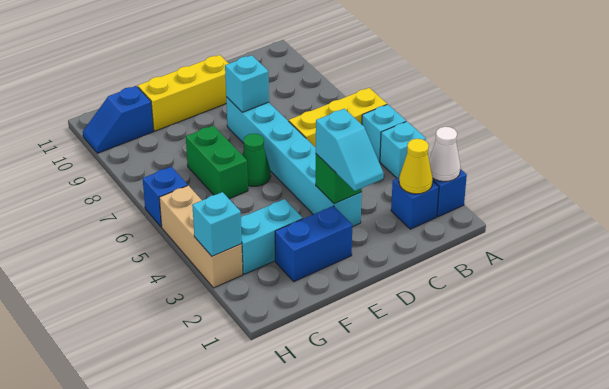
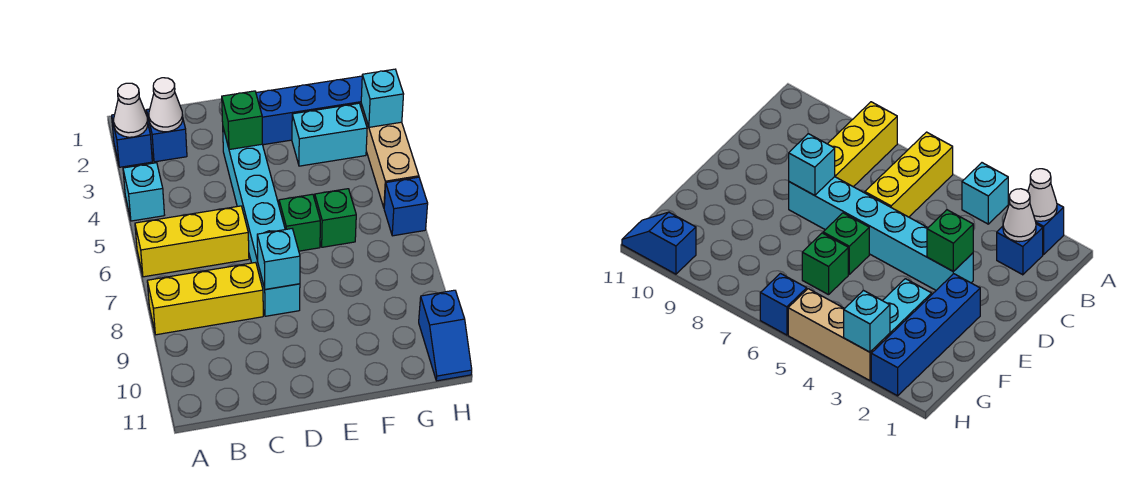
cyan 1x1 brick [362,104,406,162] -> none
yellow 1x1 cone [399,139,433,194] -> white 1x1 cone [149,78,183,132]
cyan 1x2 slope [316,109,383,191] -> none
yellow 1x3 brick [138,55,229,131] -> yellow 1x3 brick moved to [147,262,263,335]
blue 1x2 brick [275,206,352,281] -> blue 1x4 brick [256,76,362,145]
green 1x1 cone [243,134,271,186] -> green 1x1 brick [279,194,320,251]
green 1x2 brick [186,126,248,199] -> green 1x1 brick [315,189,356,247]
blue 1x2 slope [83,86,154,153] -> blue 1x2 slope turned to [419,290,472,381]

